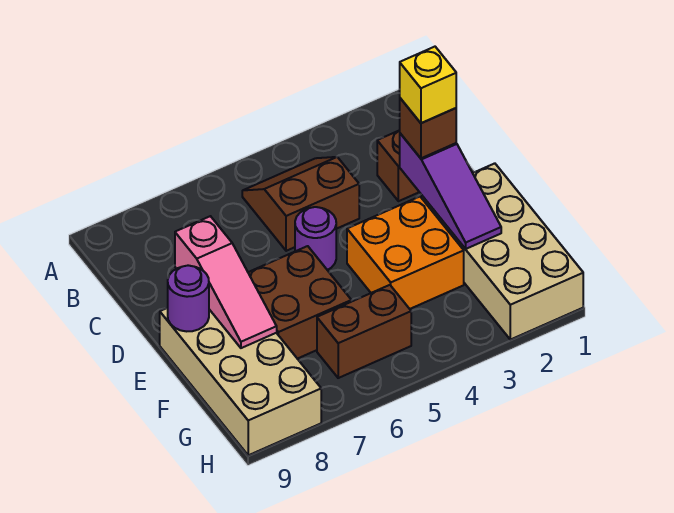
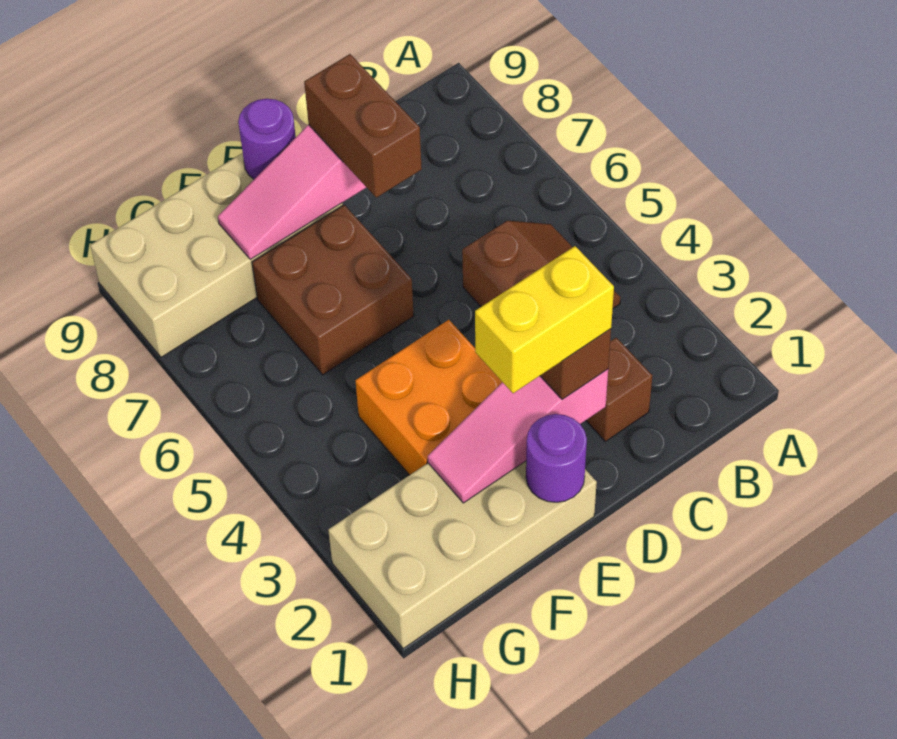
purple 1x3 slope [400,133,501,249] -> pink 1x3 slope [428,369,608,503]
yellow 1x1 brick [400,47,456,123] -> yellow 1x2 brick [475,246,614,393]
purple 1x1 round brick [295,207,336,270] -> purple 1x1 round brick moved to [526,414,587,502]
brown 1x2 brick [317,285,411,378] -> brown 1x2 brick moved to [304,54,422,198]

